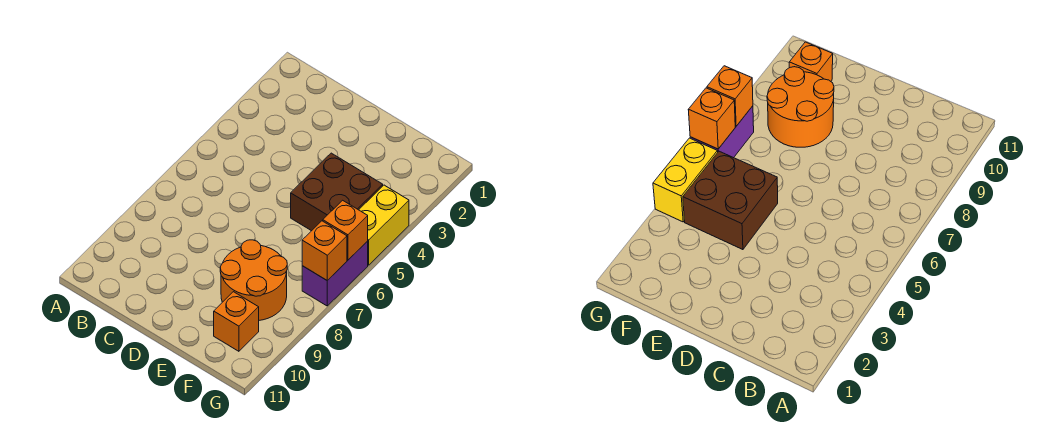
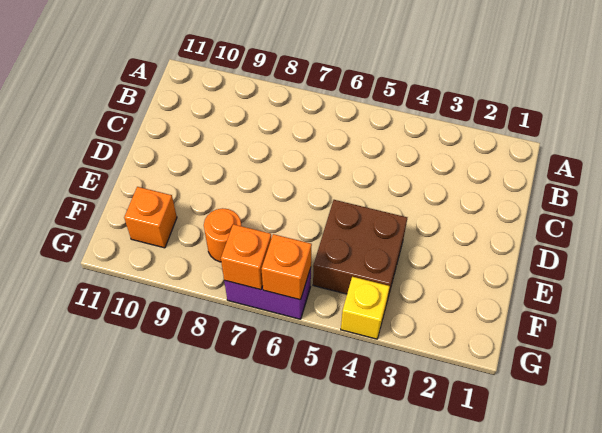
orange 2x2 round brick [220,240,287,320] -> orange 1x1 round brick [204,208,241,262]
yellow 1x2 brick [359,185,409,265] -> yellow 1x1 brick [341,277,390,339]

